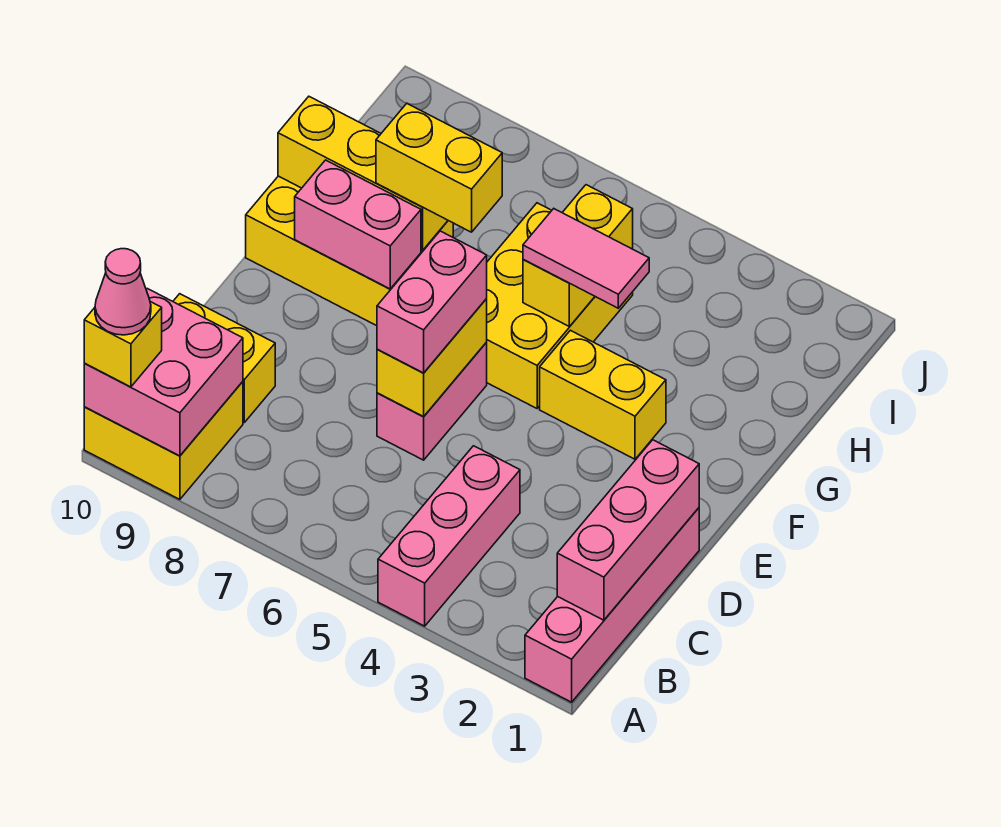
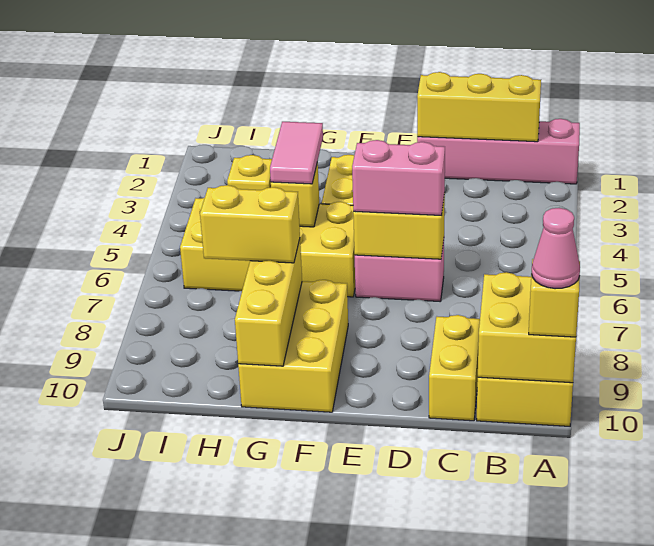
pink 1x3 brick [378,446,520,626] -> none
pink 2x2 brick [84,289,243,456] -> yellow 2x2 brick [478,272,576,383]
pink 1x3 brick [557,440,699,620] -> yellow 1x3 brick [417,72,541,142]
yellow 2x3 brick [486,203,633,408] -> yellow 2x4 brick [180,198,355,297]
pink 1x2 brick [295,160,421,289] -> none
yellow 1x2 brick [376,103,502,232] -> yellow 1x2 brick turned to [200,185,300,263]

